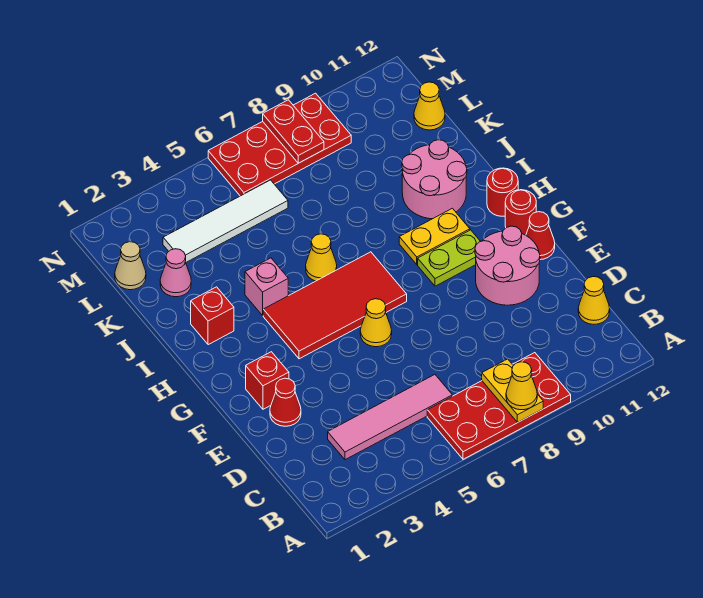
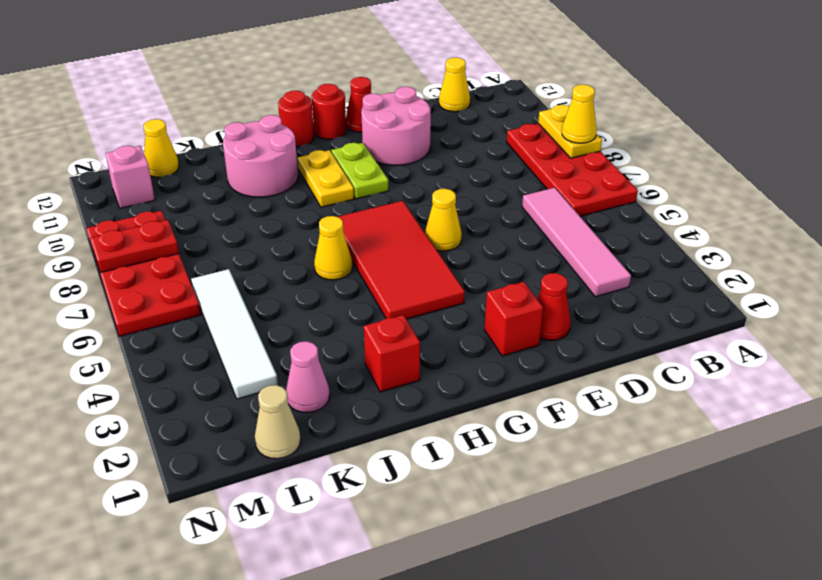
yellow 1x2 plate [482,359,543,423] -> yellow 1x2 plate turned to [538,105,602,158]
pink 1x1 brick [245,258,288,315] -> pink 1x1 brick moved to [105,146,155,208]

